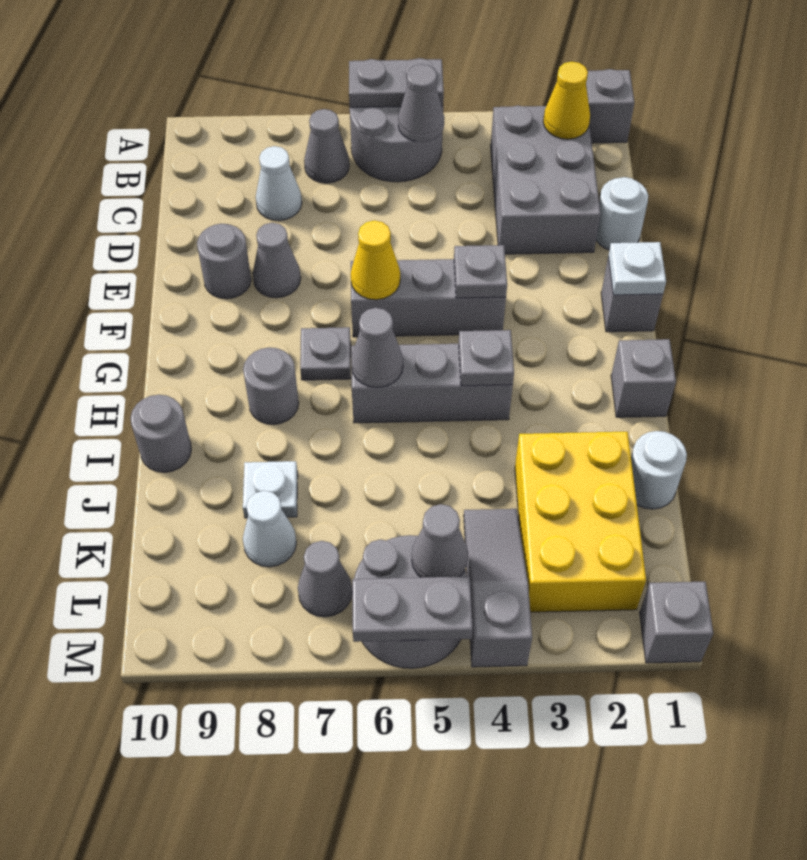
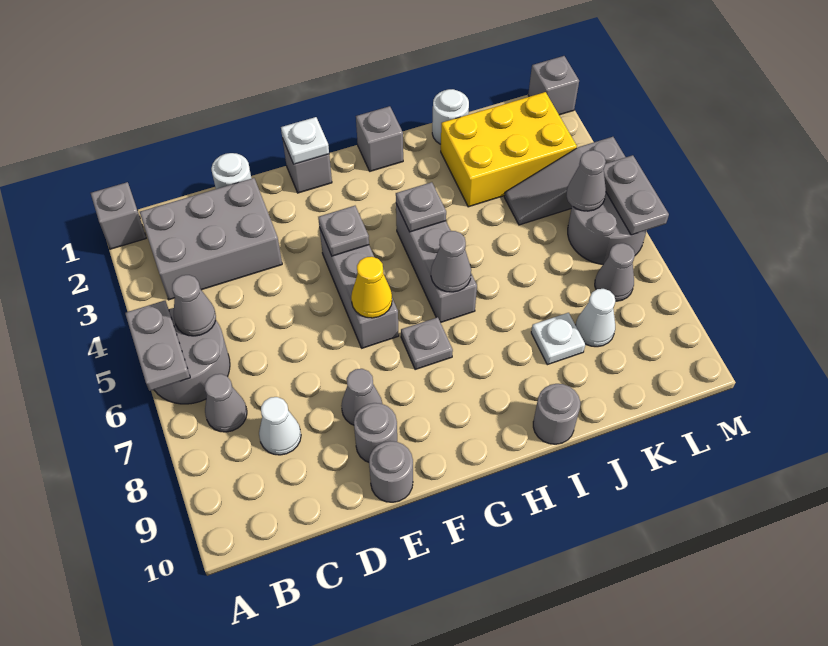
yellow 1x1 cone [543,62,590,139] -> none
grey 1x1 round brick [243,348,299,425] -> grey 1x1 round brick moved to [369,441,413,502]

